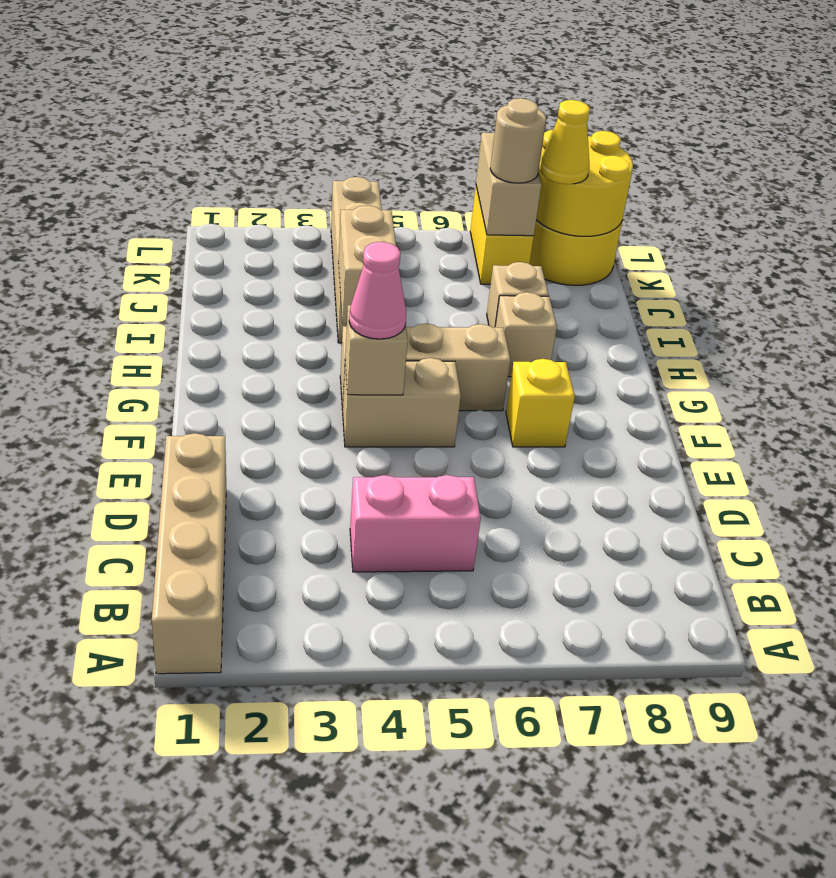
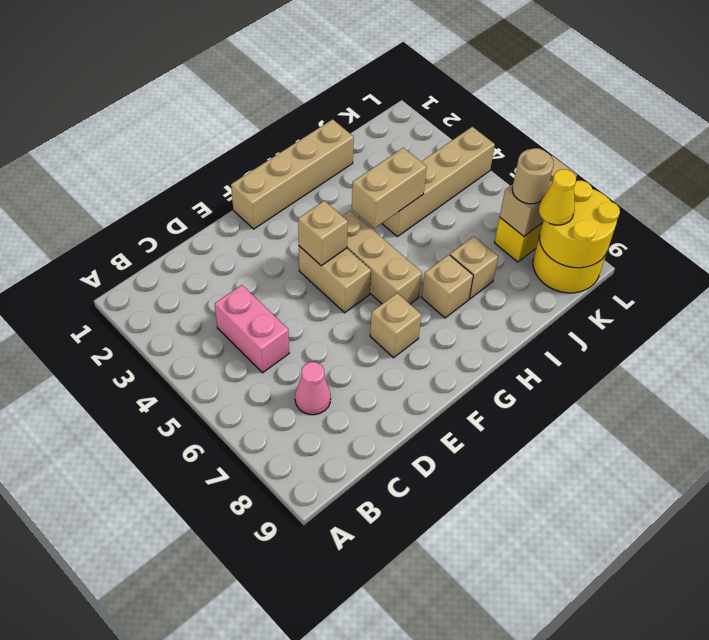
tan 1x4 brick [152,433,226,674] -> tan 1x4 brick moved to [231,119,354,229]
pink 1x1 cone [349,242,406,339] -> pink 1x1 cone moved to [295,362,331,415]
yellow 1x1 brick [506,359,575,447] -> tan 1x1 brick [370,293,421,358]

